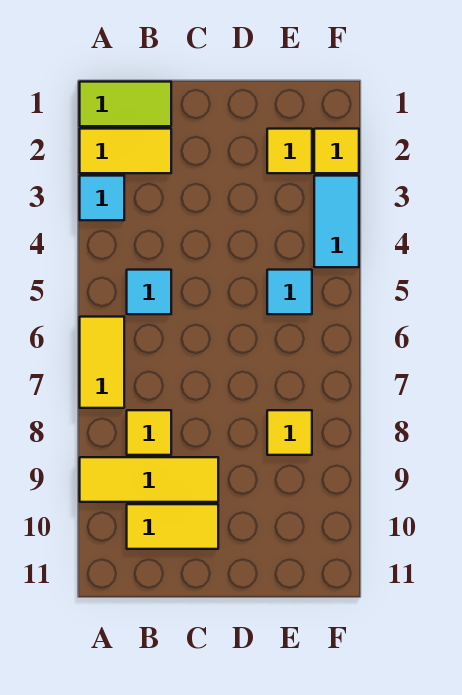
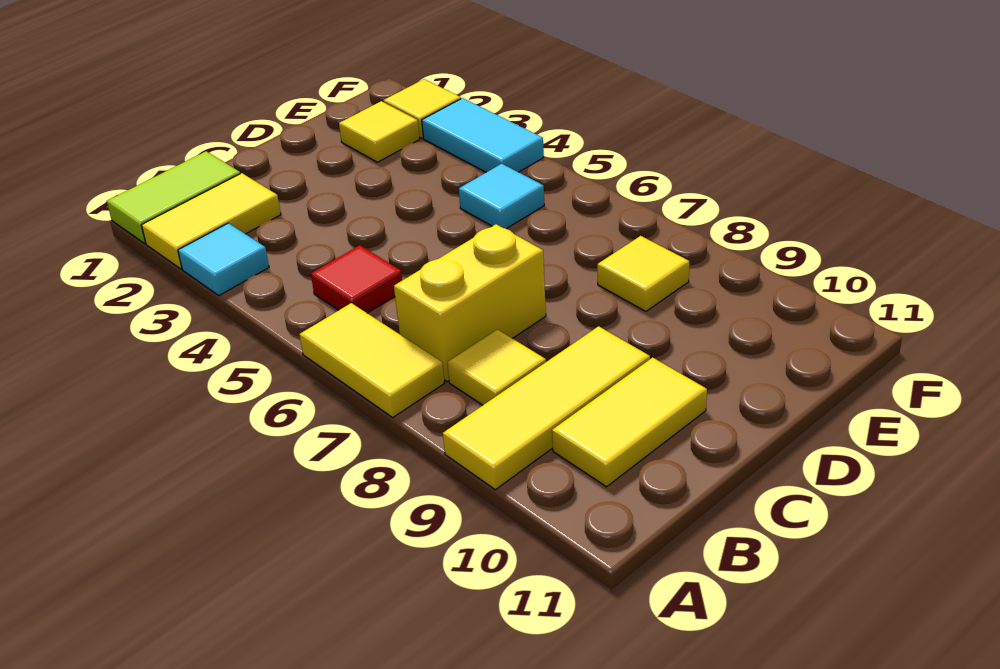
cyan 1x1 tile [127,270,171,314] -> red 1x1 tile [311,245,402,313]
none -> yellow 1x2 brick [394,224,546,381]

